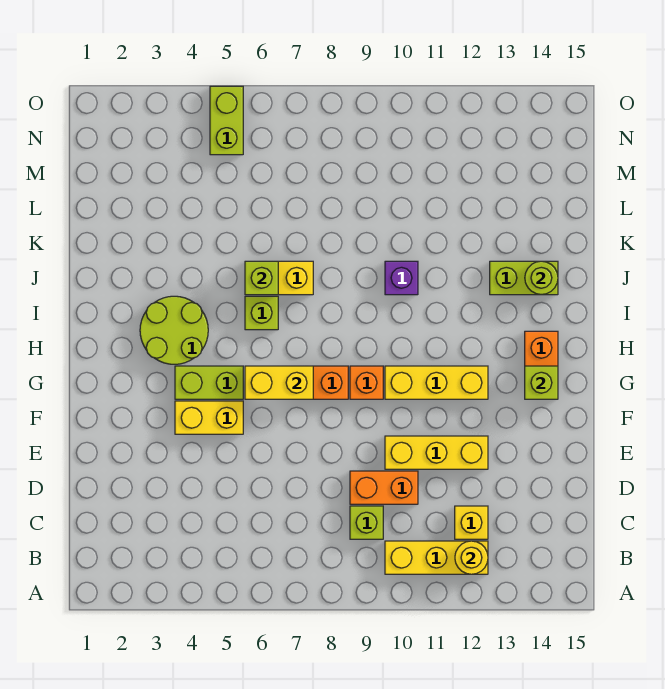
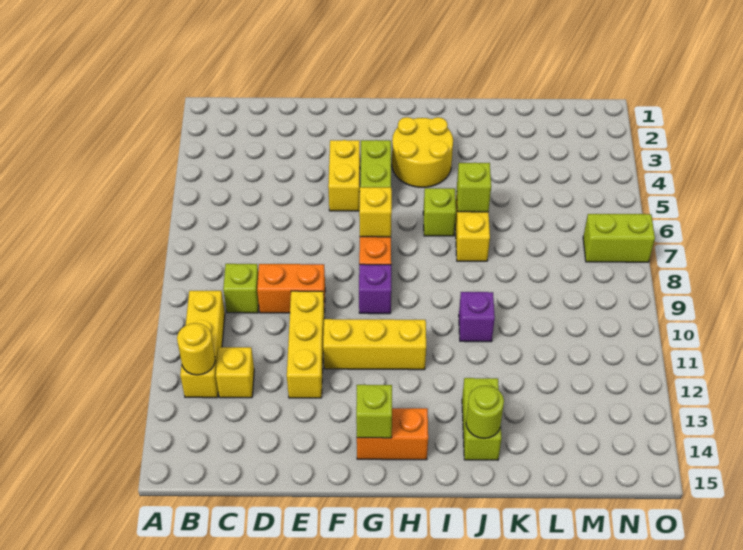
orange 1x2 brick [350,471,418,504] -> orange 1x2 brick turned to [257,264,325,313]
yellow 1x2 brick [245,366,313,399] -> yellow 1x1 brick [359,187,392,237]
orange 1x1 brick [350,366,383,399] -> purple 1x1 brick [359,264,391,314]
yellow 1x3 brick [385,366,488,399] -> yellow 1x3 brick turned to [323,319,426,370]
lime 2x2 round brick [140,296,208,364] -> yellow 2x2 round brick [392,117,453,187]
lime 1x2 brick [210,86,243,155] -> lime 1x2 brick moved to [583,214,655,262]

